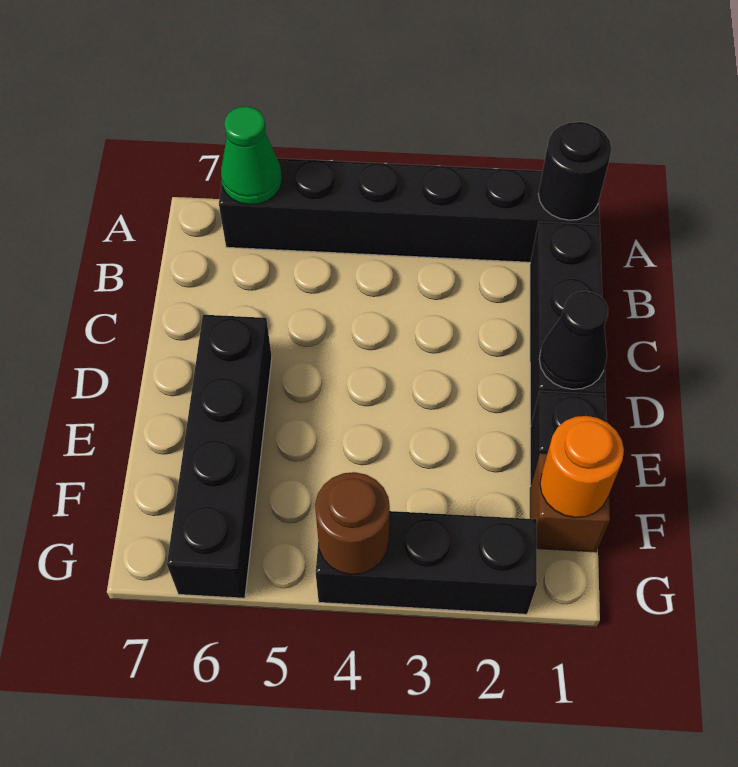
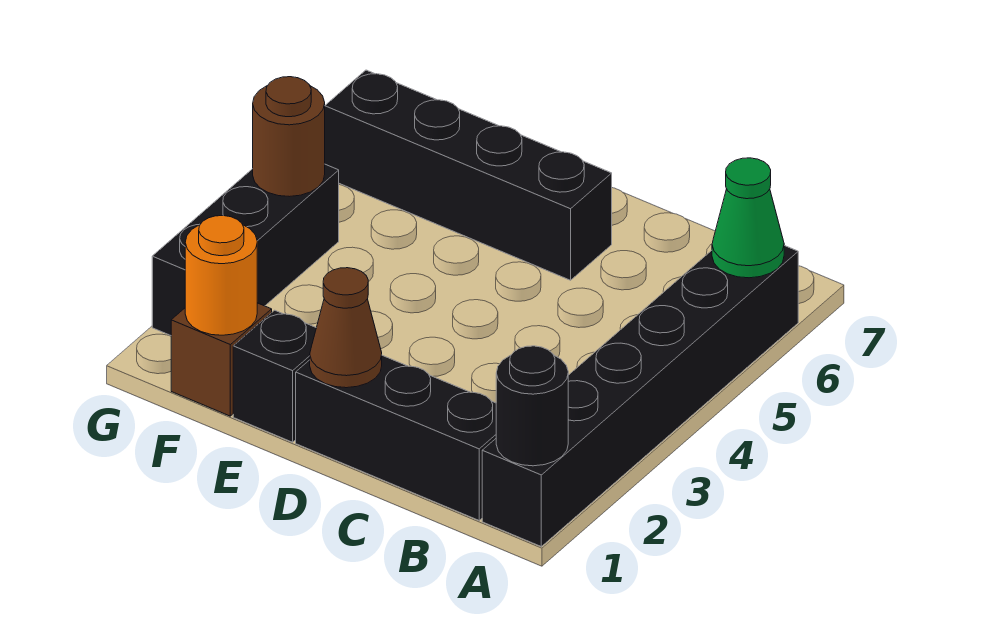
black 1x1 cone [539,291,608,389] -> brown 1x1 cone [310,268,382,388]

